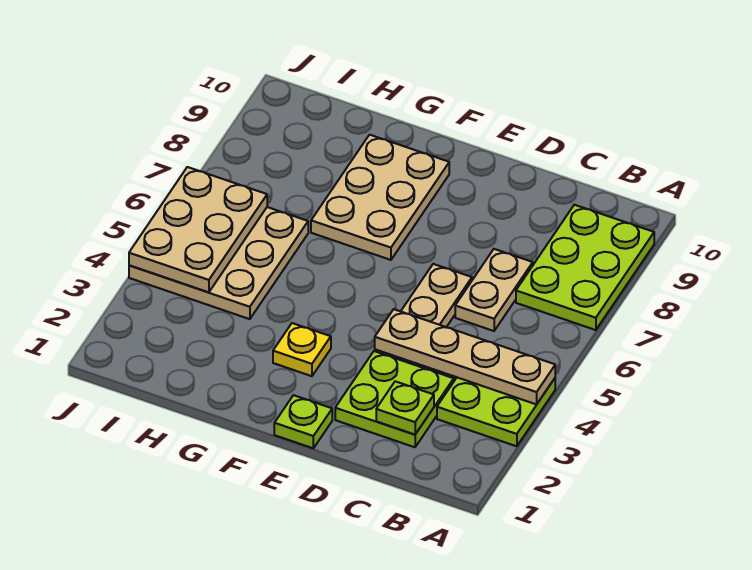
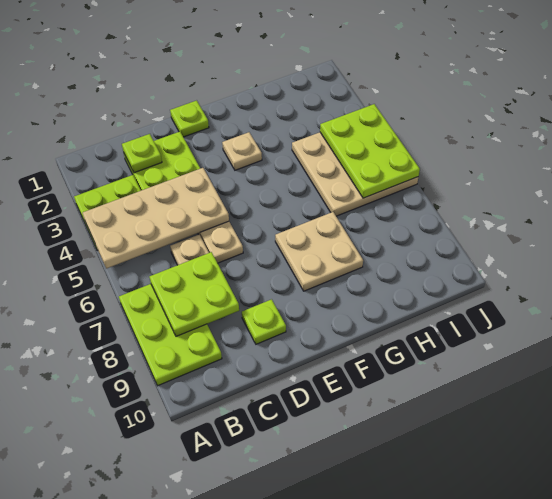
tan 1x4 plate [375,309,555,404] -> tan 2x4 plate [83,168,229,269]
none -> lime 2x2 plate [150,252,239,336]
none -> lime 1x1 plate [242,299,286,344]
yellow 1x1 plate [273,323,331,376] -> tan 1x1 plate [222,132,262,170]
tan 2x3 plate [311,135,449,260] -> tan 2x2 plate [275,212,363,291]
tan 2x3 plate [129,167,267,292] -> lime 2x3 plate [320,104,420,198]

